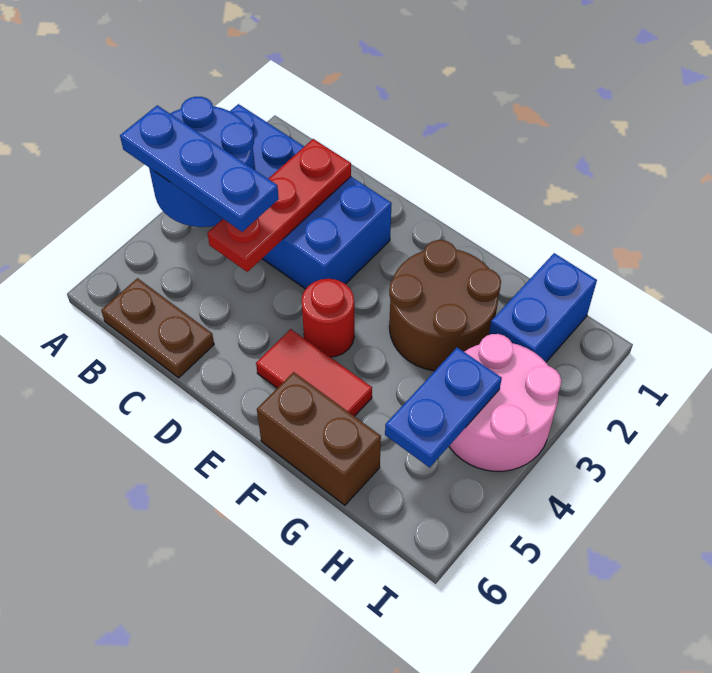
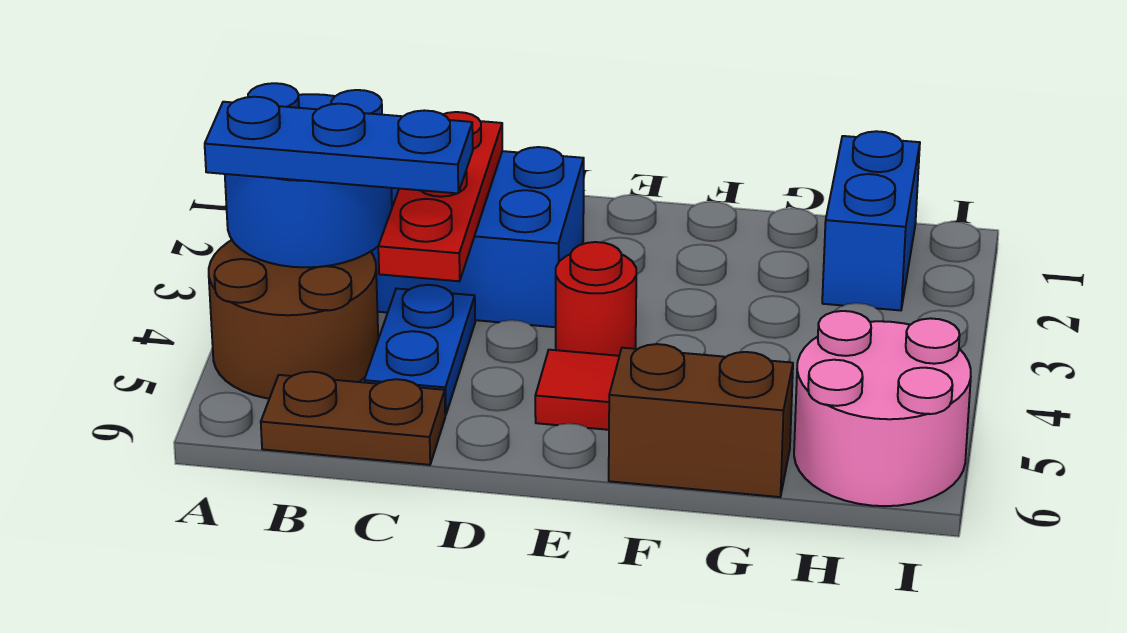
brown 2x2 round brick [389,240,501,371] -> brown 2x2 round brick moved to [209,240,378,399]
pink 2x2 round brick [449,334,561,471] -> pink 2x2 round brick moved to [794,311,971,506]
blue 1x2 plate [385,347,502,467] -> blue 1x2 plate moved to [364,285,475,415]

